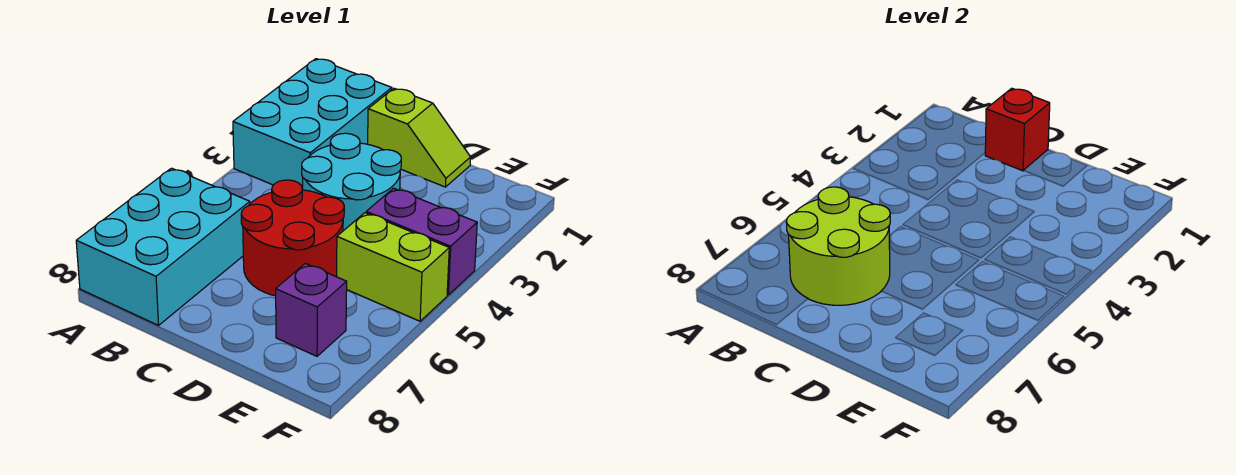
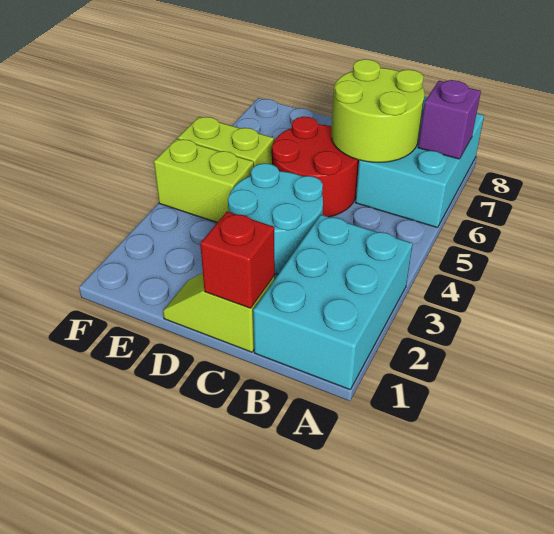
purple 1x2 brick [366,188,477,295] -> lime 1x2 brick [154,139,254,223]
purple 1x1 brick [276,263,347,356] -> purple 1x1 brick moved to [418,80,481,159]

